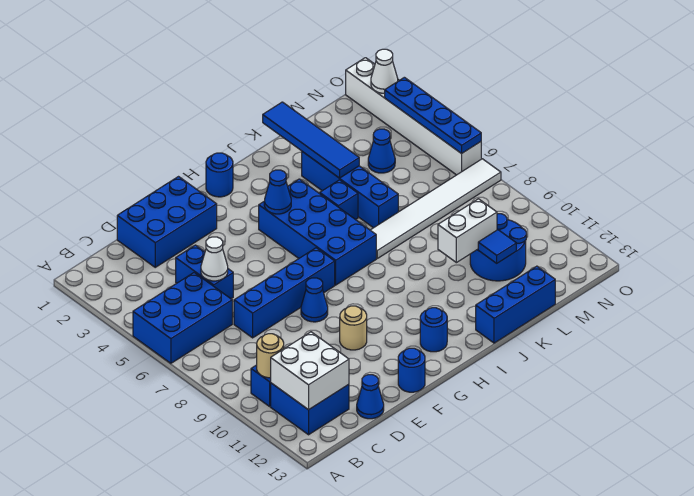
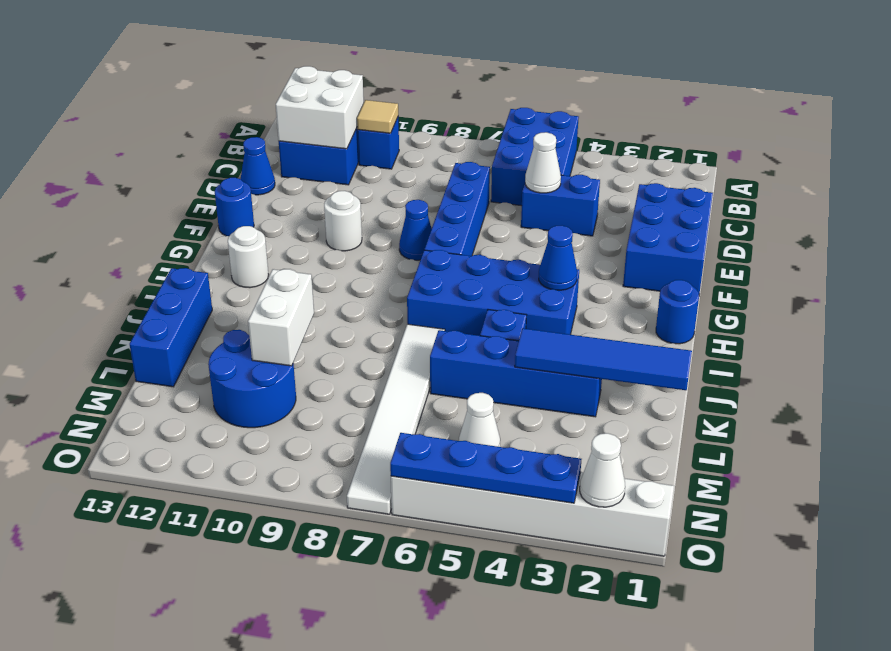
tan 1x1 round brick [257,334,284,378] -> tan 1x1 tile [357,100,398,133]
tan 1x1 round brick [340,306,367,350] -> white 1x1 round brick [324,191,362,251]
blue 1x1 round brick [420,308,447,352] -> white 1x1 round brick [228,226,269,288]
blue 1x1 tile [478,230,516,263] -> none
blue 1x1 cone [368,129,395,173] -> none
none -> white 1x1 cone [459,393,500,447]

